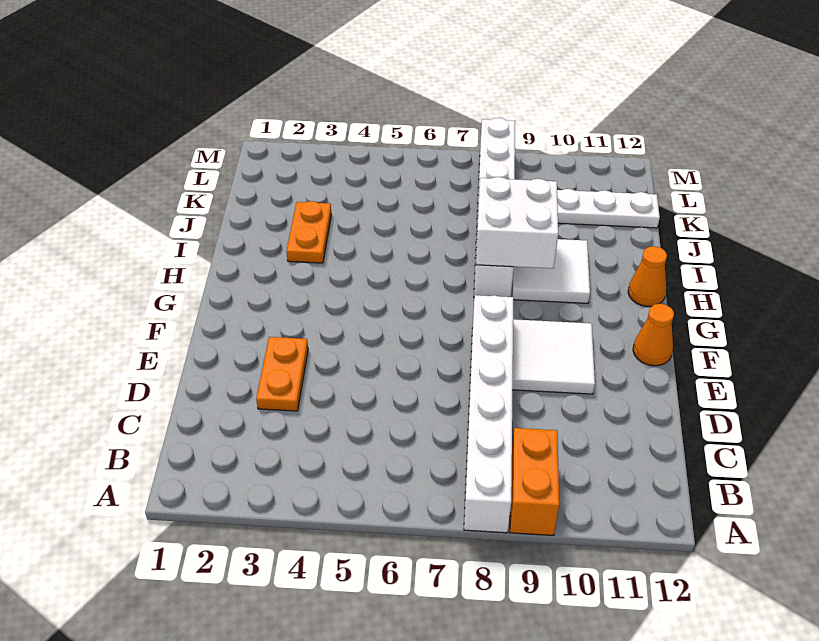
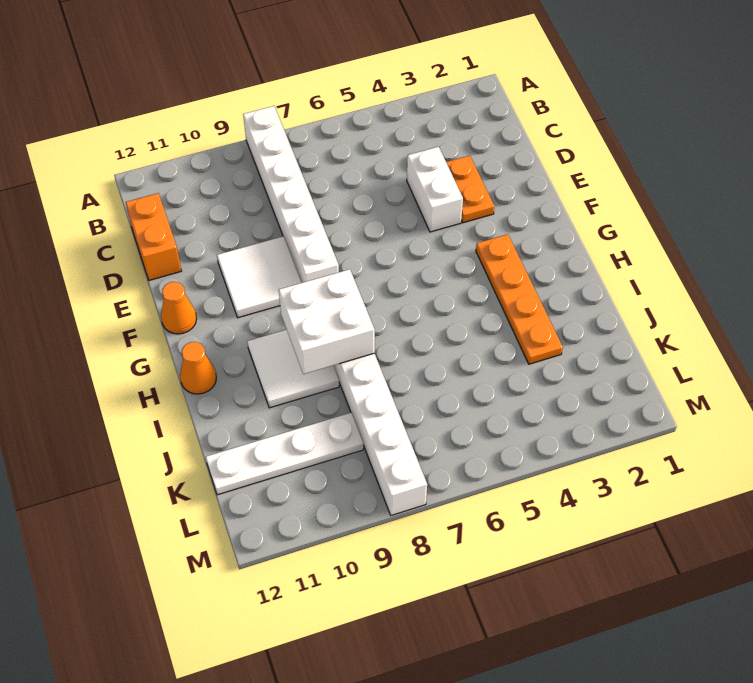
orange 1x2 brick [510,428,559,536] -> orange 1x2 brick moved to [126,193,181,280]
none -> white 1x2 brick [407,147,463,232]
orange 1x2 plate [286,201,331,263] -> orange 1x4 plate [476,234,563,364]

